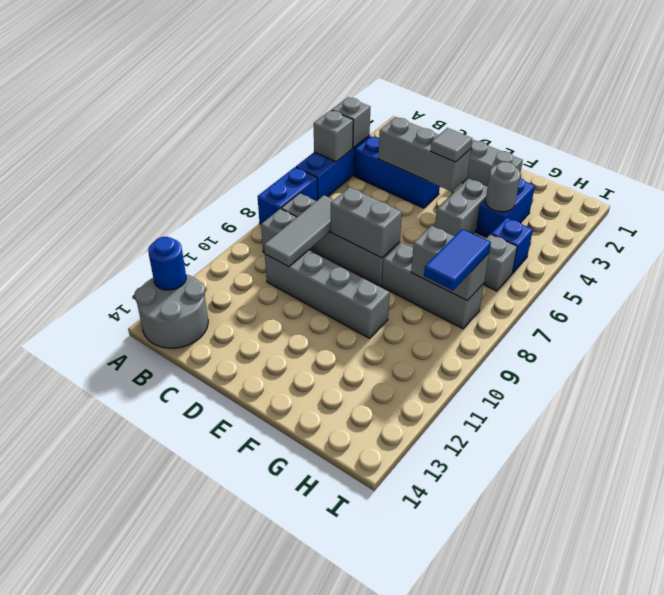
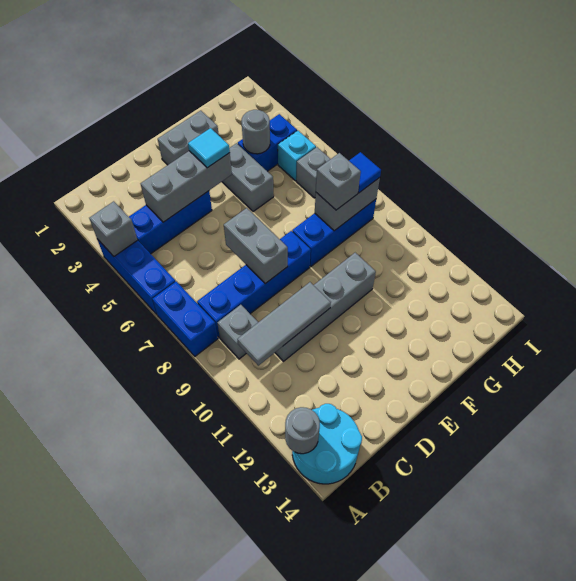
grey 1x1 brick [314,110,353,162] -> grey 1x1 brick moved to [316,153,361,210]
grey 2x2 round brick [135,274,208,348] -> cyan 2x2 round brick [292,404,362,484]
blue 1x1 round brick [148,237,186,290] -> grey 1x1 round brick [285,407,320,454]
grey 1x4 brick [281,193,400,286] -> blue 1x4 brick [197,231,311,338]
grey 1x3 tile [264,195,333,267] -> grey 1x3 tile turned to [237,282,331,366]
grey 1x2 brick [331,187,402,258] -> grey 1x2 brick turned to [224,208,288,284]
grey 1x1 tile [431,128,472,162] -> cyan 1x1 tile [188,128,230,168]
grey 1x3 brick [382,242,484,329] -> blue 1x3 brick [292,199,376,266]
blue 1x2 brick [476,178,535,237] -> blue 1x2 brick turned to [238,114,297,171]
blue 1x1 brick [491,218,533,273] -> cyan 1x1 brick [278,131,316,181]
blue 1x2 tile [424,229,491,290] -> blue 1x1 tile [349,152,381,193]

